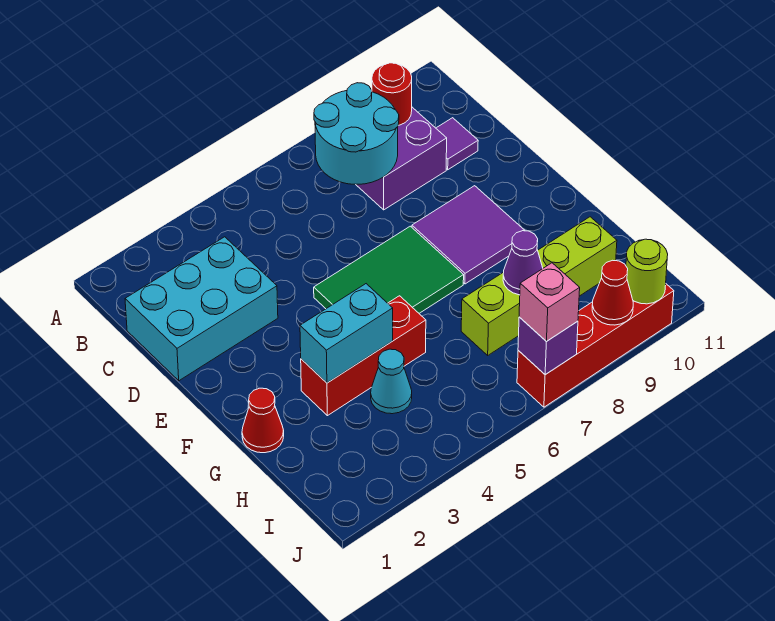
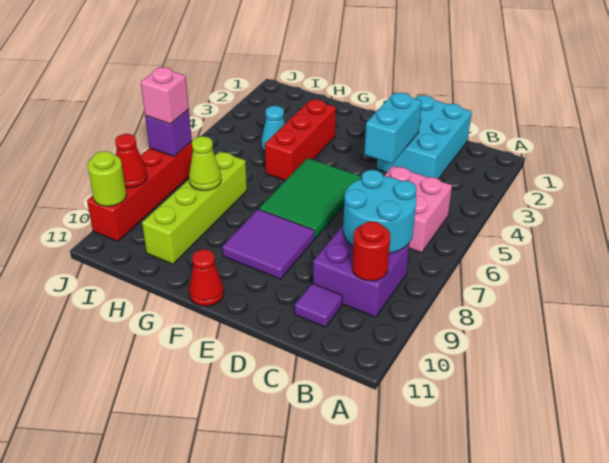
none -> pink 2x2 brick [385,166,452,253]
red 1x1 cone [242,388,284,453] -> red 1x1 cone moved to [189,249,224,306]
cyan 1x2 brick [300,284,393,383] -> cyan 1x2 brick moved to [364,93,422,164]
purple 1x1 cone [503,231,543,295] -> lime 1x1 cone [189,136,221,190]

